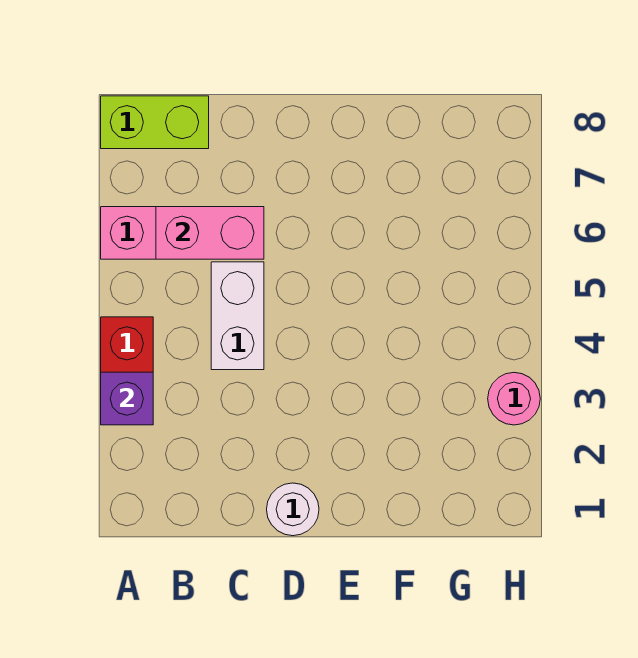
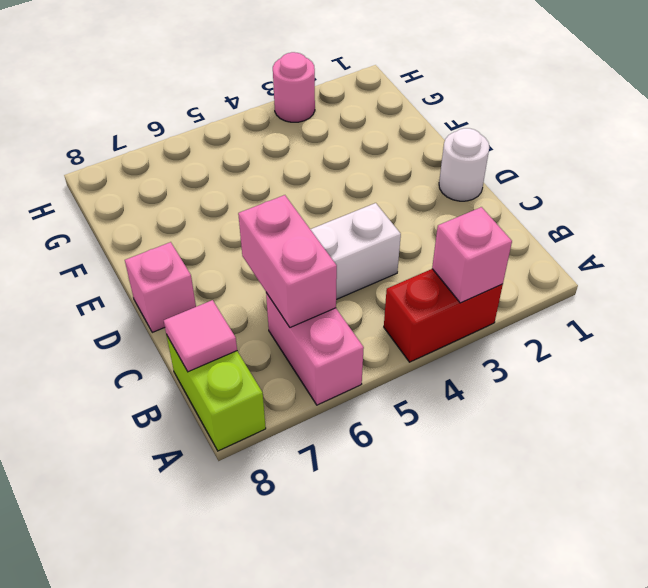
purple 1x1 brick [101,372,153,425] -> pink 1x1 brick [432,207,512,303]
none -> pink 1x1 tile [164,300,237,372]
none -> pink 1x1 brick [125,242,196,332]

